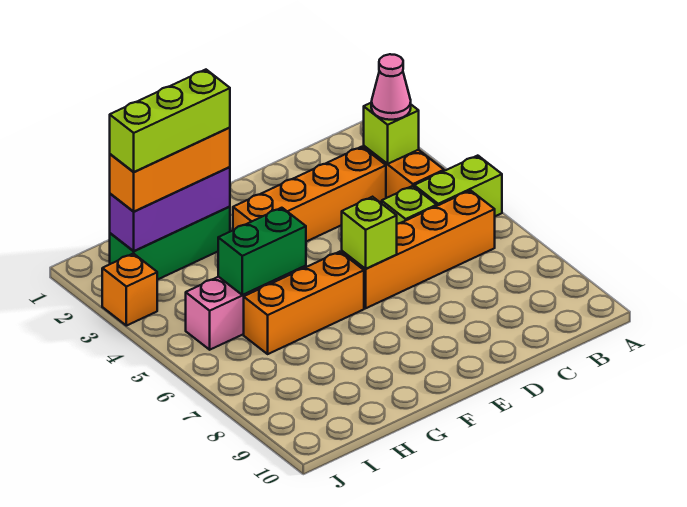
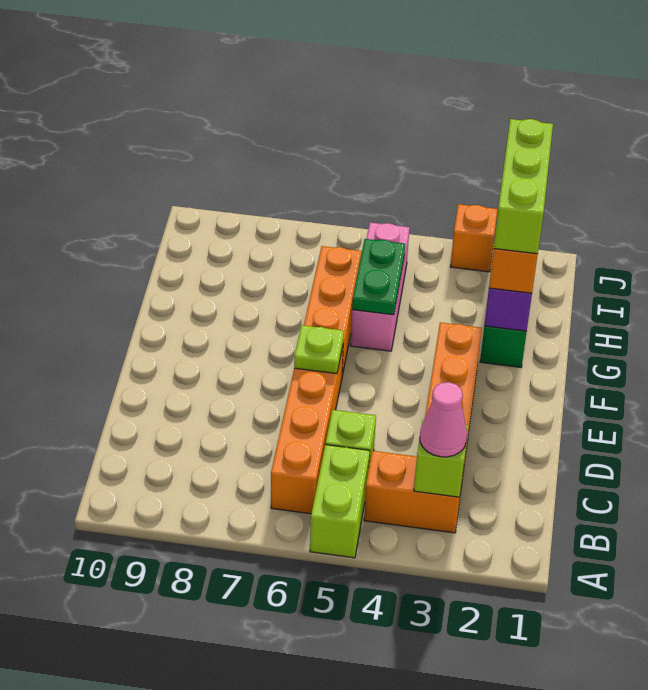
lime 1x1 brick [342,197,397,269] -> lime 1x1 plate [294,325,344,374]
green 1x2 brick [218,208,306,295] -> green 1x2 plate [352,239,405,315]

